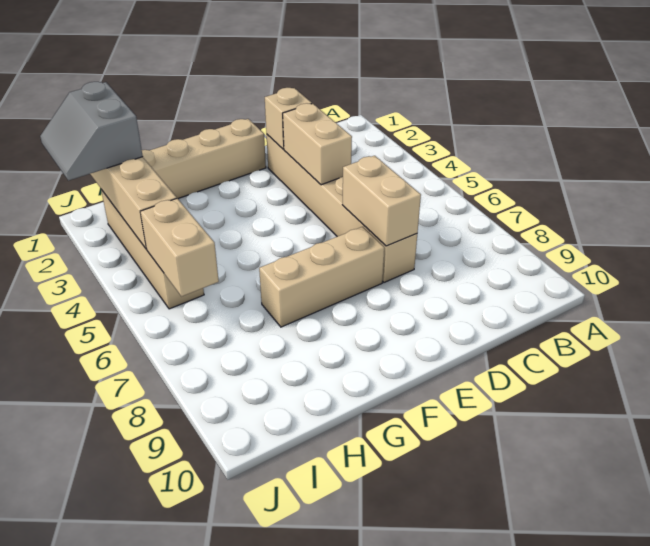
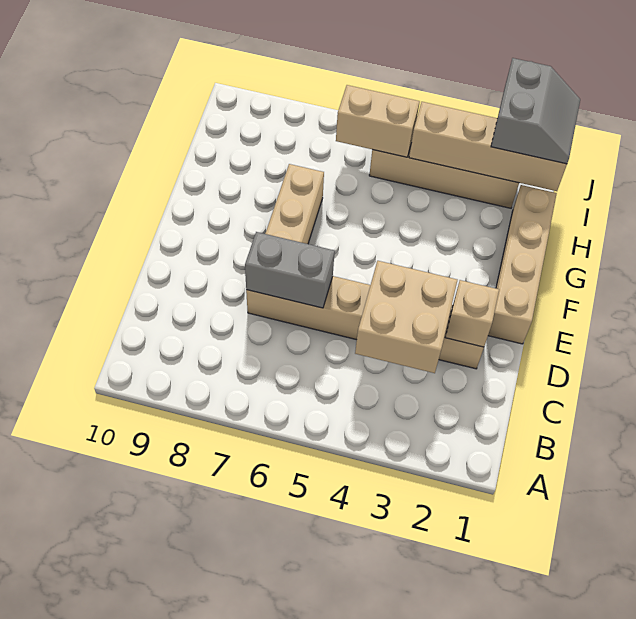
tan 1x2 brick [283,103,352,185] -> tan 2x2 brick [355,261,457,373]
tan 1x2 brick [342,156,421,246] -> grey 1x2 brick [245,232,335,308]
grey 2x2 slope [40,82,143,181] -> grey 2x2 slope turned to [491,58,580,164]

